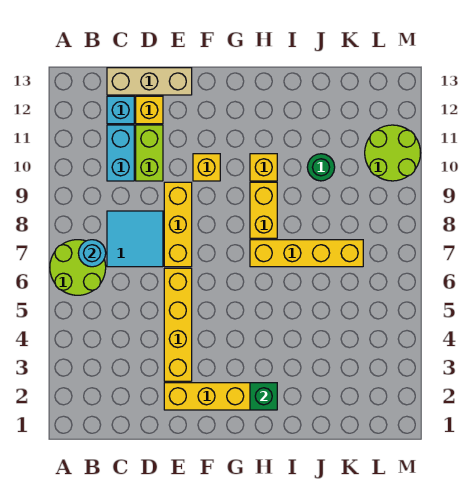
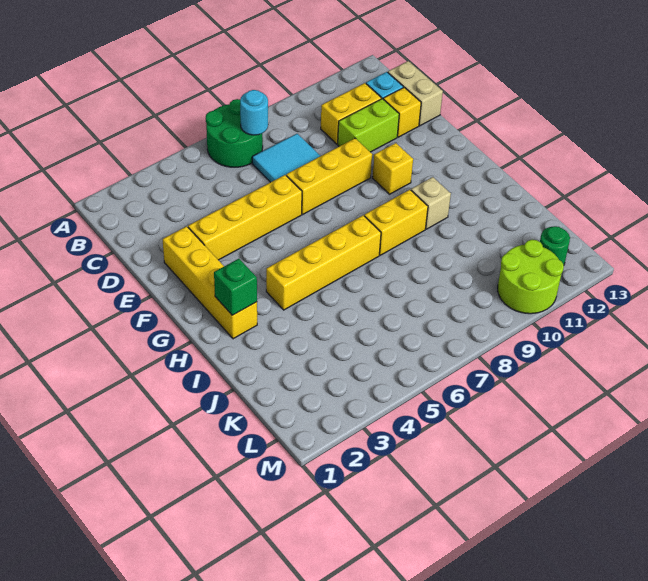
lime 2x2 round brick [50,240,106,295] -> green 2x2 round brick [206,99,263,167]
cyan 1x2 brick [107,125,134,181] -> yellow 1x2 brick [321,83,381,144]
tan 1x3 brick [107,68,192,95] -> tan 1x2 brick [388,61,443,126]
yellow 1x4 brick [250,240,363,267] -> yellow 1x4 brick turned to [266,215,381,310]
yellow 1x1 brick [250,154,277,181] -> tan 1x1 brick [411,177,451,229]
green 1x1 round brick [307,154,335,181] -> green 1x1 round brick moved to [540,226,570,264]

